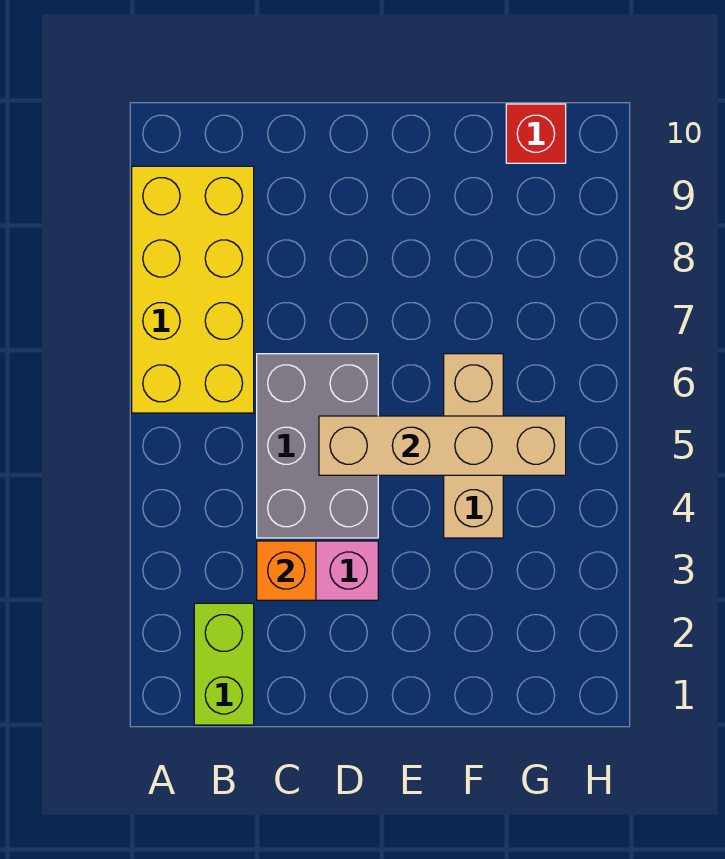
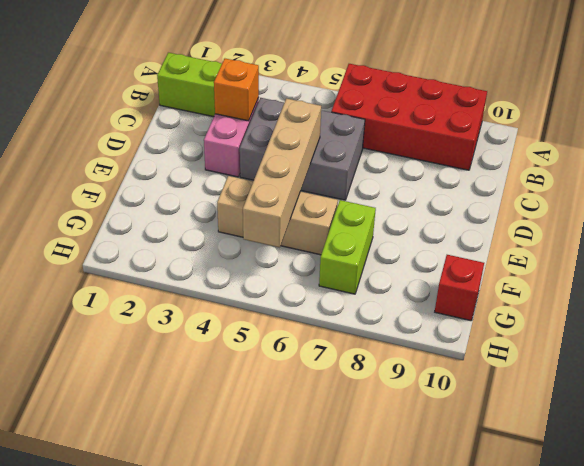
yellow 2x4 brick [132,166,254,413] -> red 2x4 brick [331,64,487,170]
none -> lime 1x2 brick [319,200,376,294]

